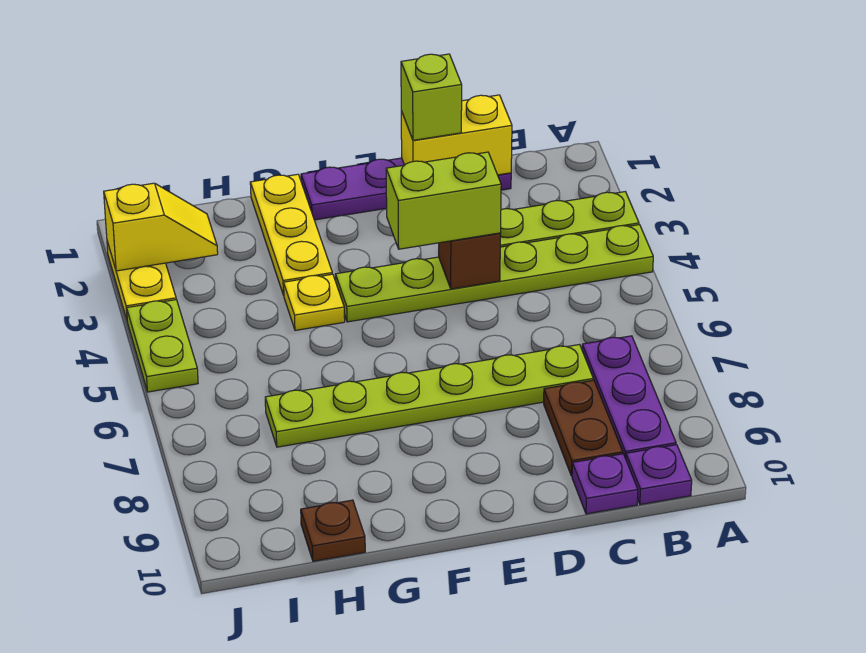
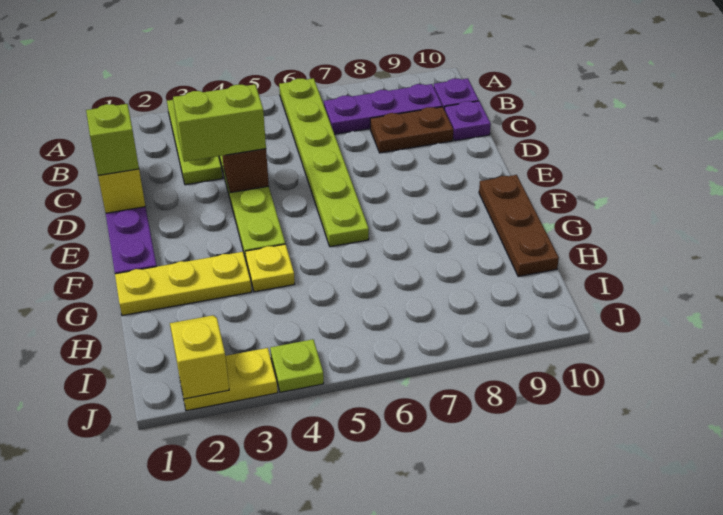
lime 1x6 plate [265,345,593,447] -> lime 1x6 plate moved to [279,78,369,247]
lime 1x2 brick [386,152,501,249] -> lime 1x2 brick turned to [173,85,266,162]
brown 1x1 plate [301,500,365,561] -> brown 1x3 plate [479,175,559,277]
lime 1x2 plate [127,300,198,392] -> lime 1x1 plate [270,339,324,392]

